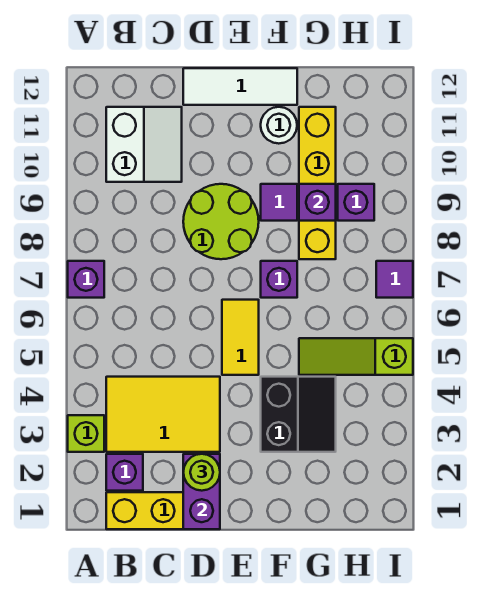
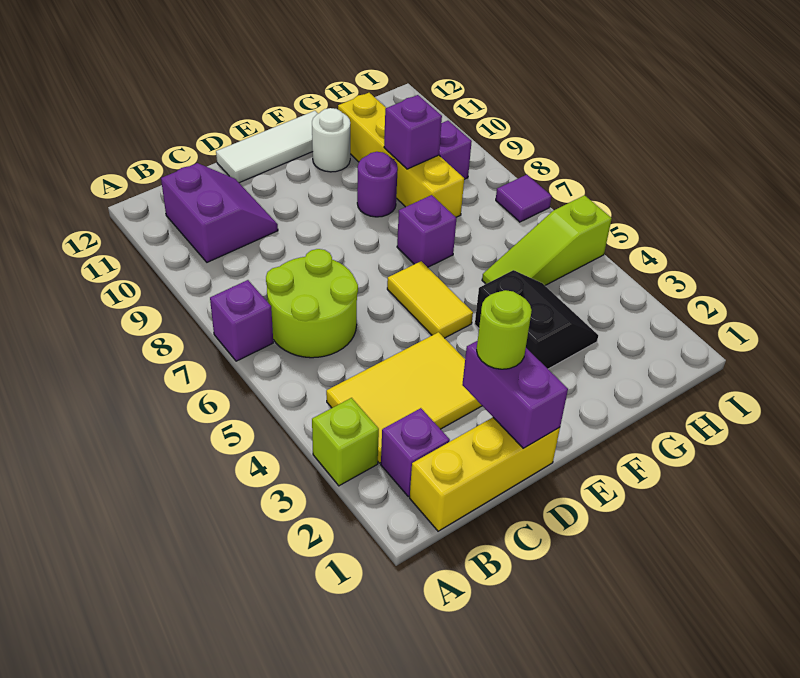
white 2x2 slope [106,107,182,182] -> purple 2x2 slope [161,163,278,262]
lime 2x2 round brick [183,184,259,259] -> lime 2x2 round brick moved to [266,249,358,358]
purple 1x1 tile [261,184,297,221] -> purple 1x1 round brick [357,152,398,217]

